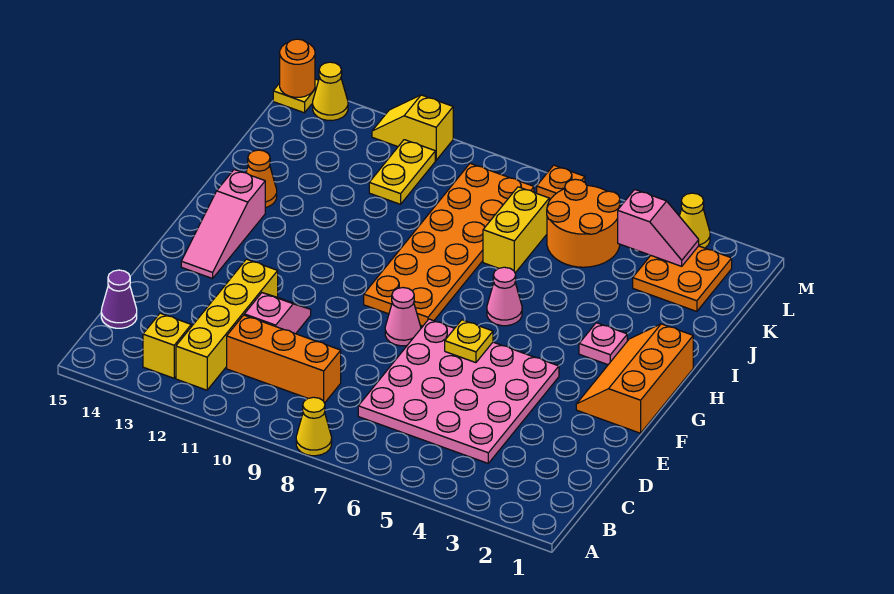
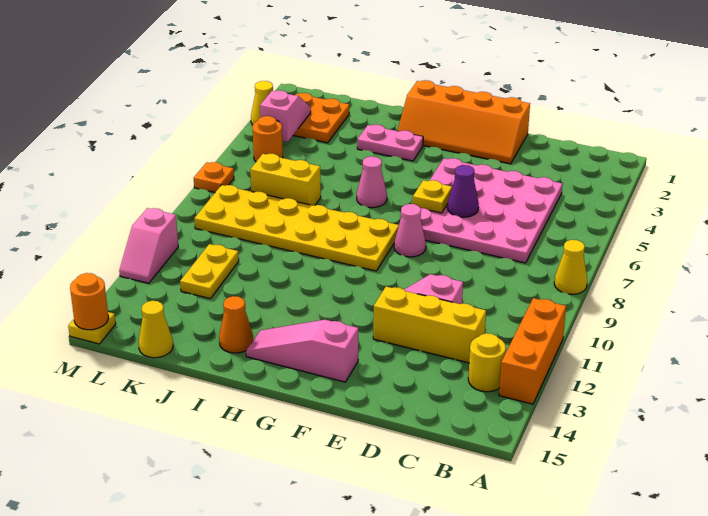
yellow 1x4 brick [176,259,278,390] -> yellow 1x3 brick [373,287,486,363]
yellow 1x1 brick [143,313,191,378] -> yellow 1x1 round brick [468,333,506,392]
orange 1x3 brick [227,315,341,403] -> orange 1x3 brick moved to [499,298,566,404]
purple 1x1 cone [101,270,137,328] -> purple 1x1 cone moved to [447,165,479,217]
orange 2x3 slope [576,324,693,433] -> orange 2x4 slope [398,80,530,164]
pink 1x3 slope [181,170,265,279] -> pink 1x3 slope turned to [246,320,358,382]
orange 2x6 plate [364,163,534,326] -> yellow 2x6 plate [194,185,399,271]
pink 1x1 plate [579,323,627,365] -> pink 1x2 plate [357,125,423,161]
orange 2x2 round brick [547,179,620,267] -> orange 1x1 round brick [252,116,283,162]
yellow 1x2 plate [369,140,435,204] -> yellow 1x2 plate turned to [180,244,239,299]
yellow 1x2 slope [372,95,453,160] -> pink 1x2 slope [119,208,178,283]
yellow 1x1 cone [313,62,348,121] -> yellow 1x1 cone moved to [139,301,173,358]

